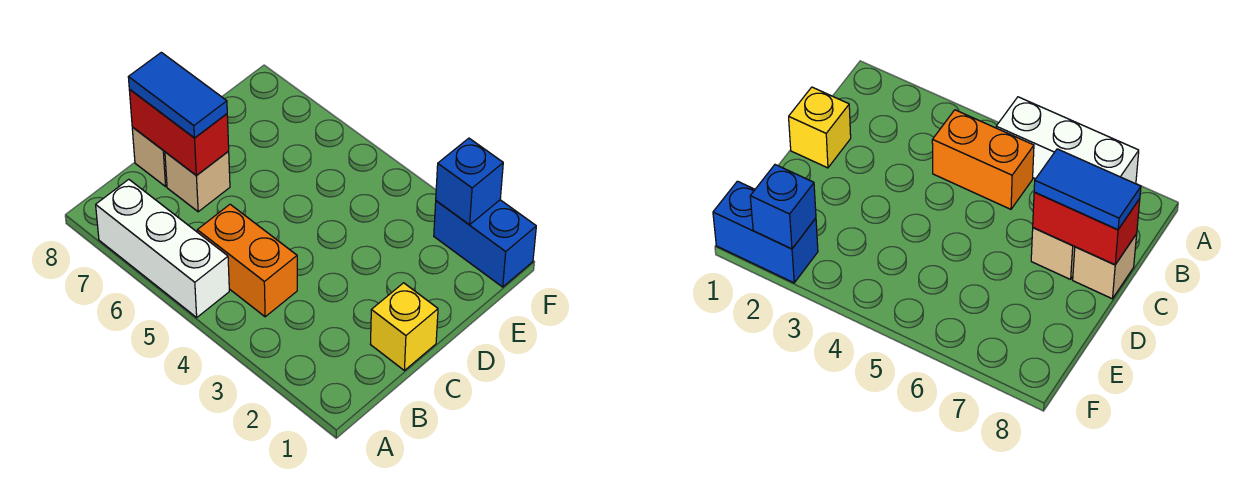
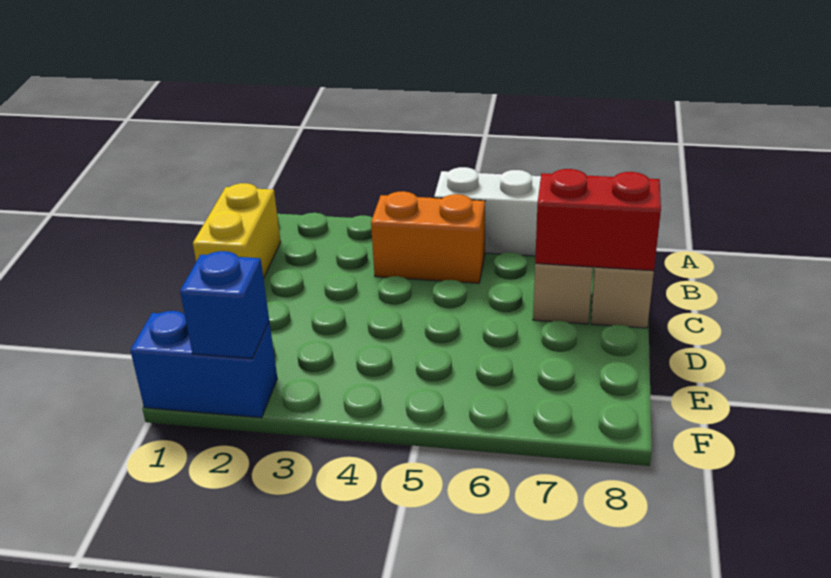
yellow 1x1 brick [370,283,438,370] -> yellow 1x2 brick [193,183,281,278]
blue 1x2 tile [128,52,227,138] -> none

